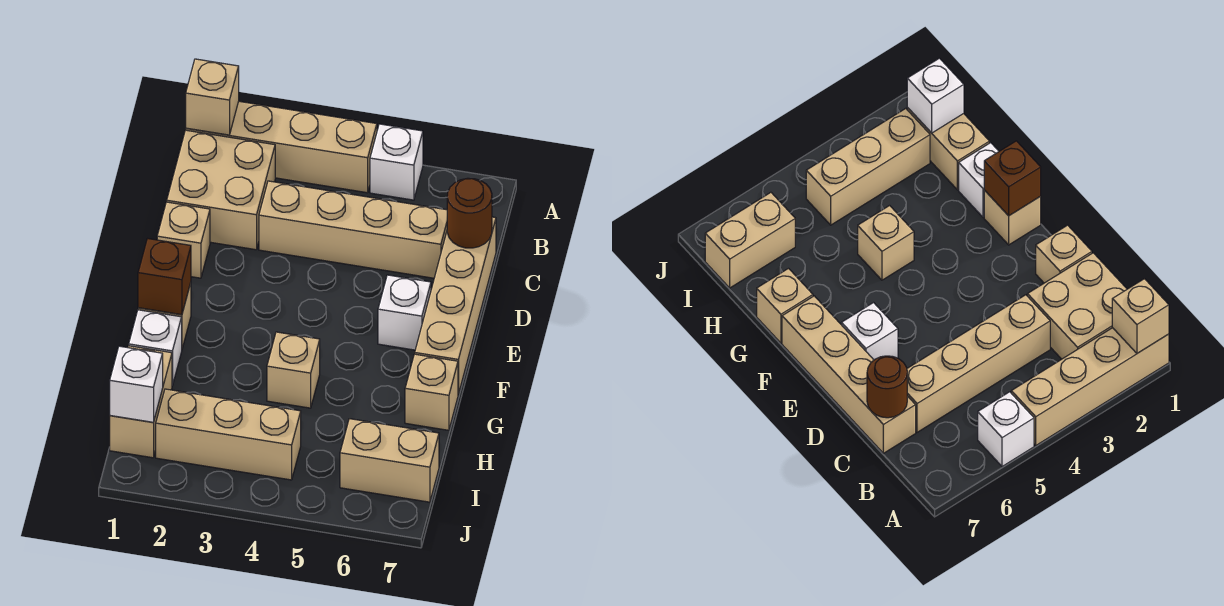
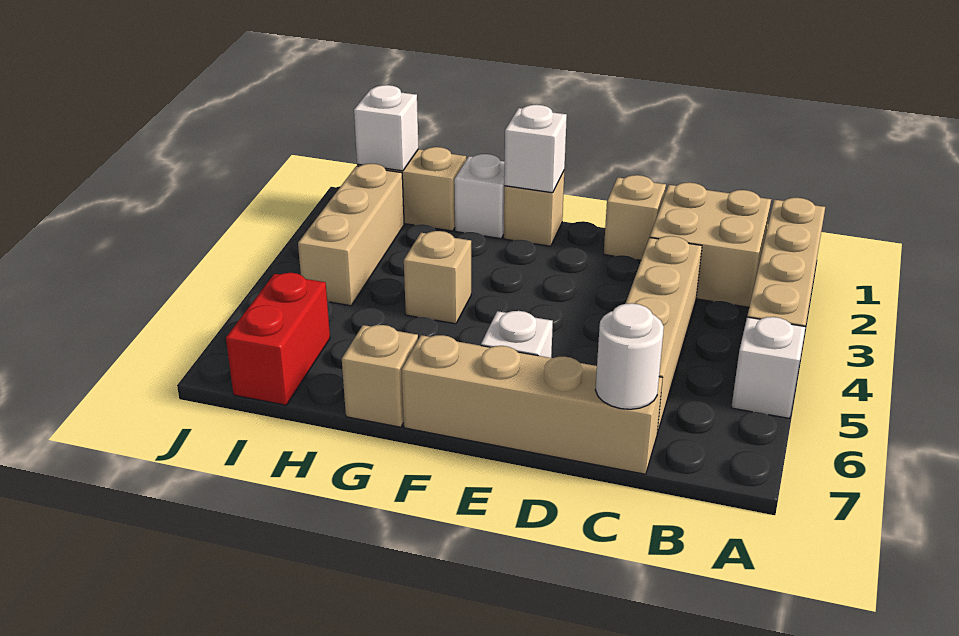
tan 1x1 brick [186,59,239,135] -> none
brown 1x1 round brick [447,178,492,248] -> white 1x1 round brick [595,303,664,409]
brown 1x1 brick [138,239,191,315] -> white 1x1 brick [504,105,567,193]
tan 1x2 brick [340,419,439,502] -> red 1x2 brick [226,273,330,405]

